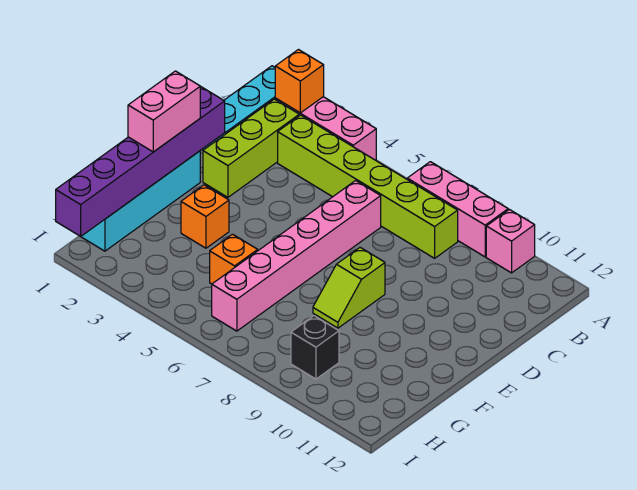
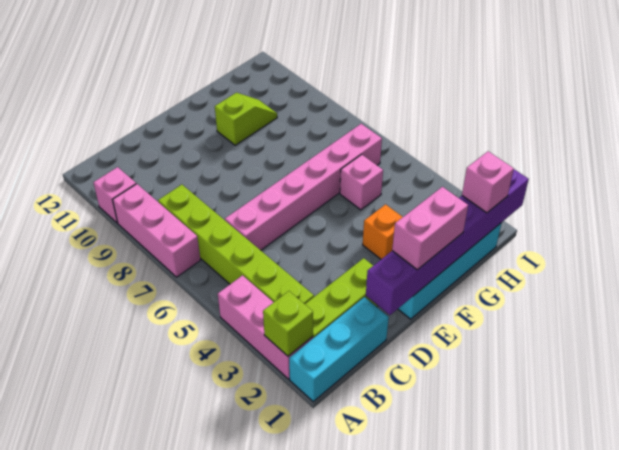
orange 1x1 brick [275,50,324,113] -> lime 1x1 brick [263,291,313,356]
lime 1x2 slope [313,248,385,328] -> lime 1x2 slope moved to [215,93,277,145]
orange 1x1 brick [210,234,258,284] -> pink 1x1 brick [340,154,383,210]
none -> pink 1x1 brick [462,151,514,213]
black 1x1 brick [291,316,339,379] -> none

